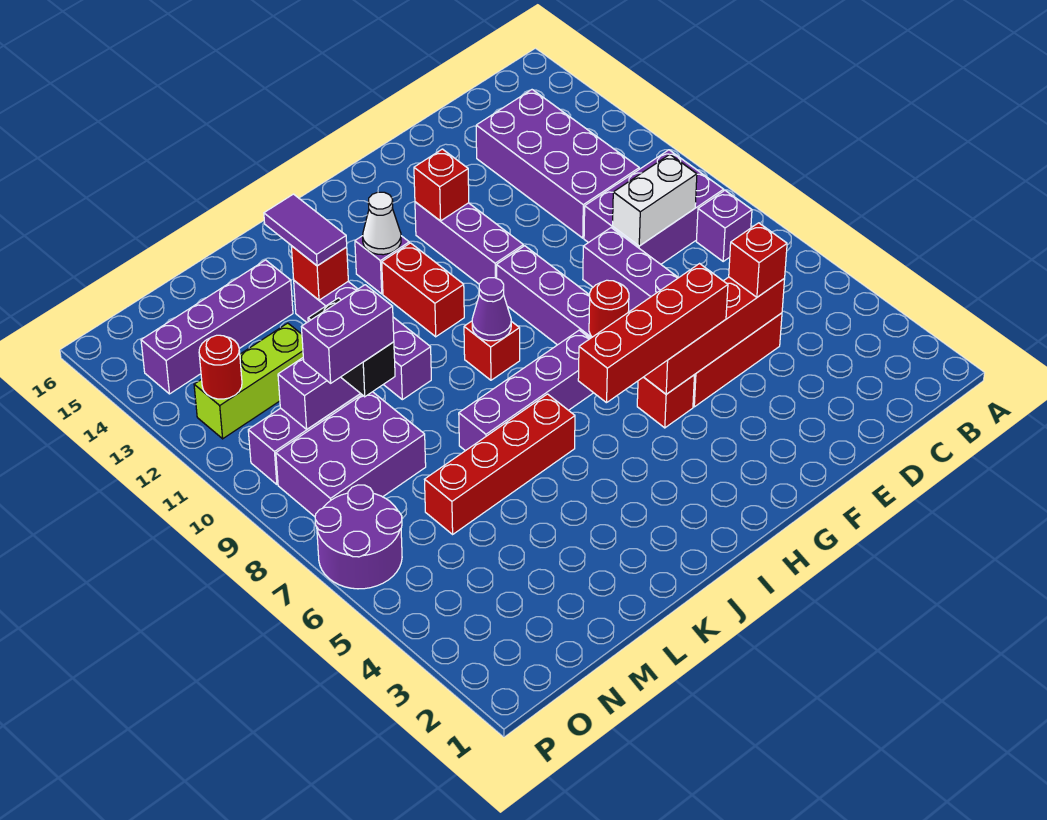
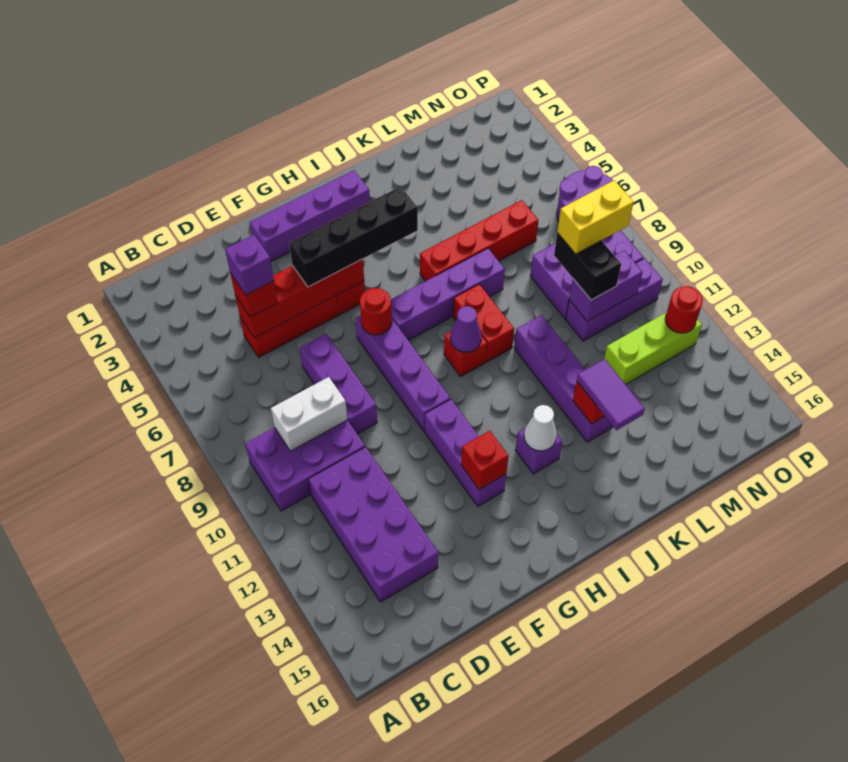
purple 1x1 brick [696,190,752,261] -> purple 1x1 brick moved to [225,235,274,295]
red 1x4 brick [578,264,728,403] -> black 1x4 brick [289,187,418,287]
red 1x2 brick [382,243,464,337] -> red 1x2 brick moved to [453,284,514,362]
purple 1x4 brick [141,260,293,394] -> purple 1x4 brick moved to [250,171,370,261]
purple 1x2 brick [302,285,394,383] -> yellow 1x2 brick [557,180,634,254]

